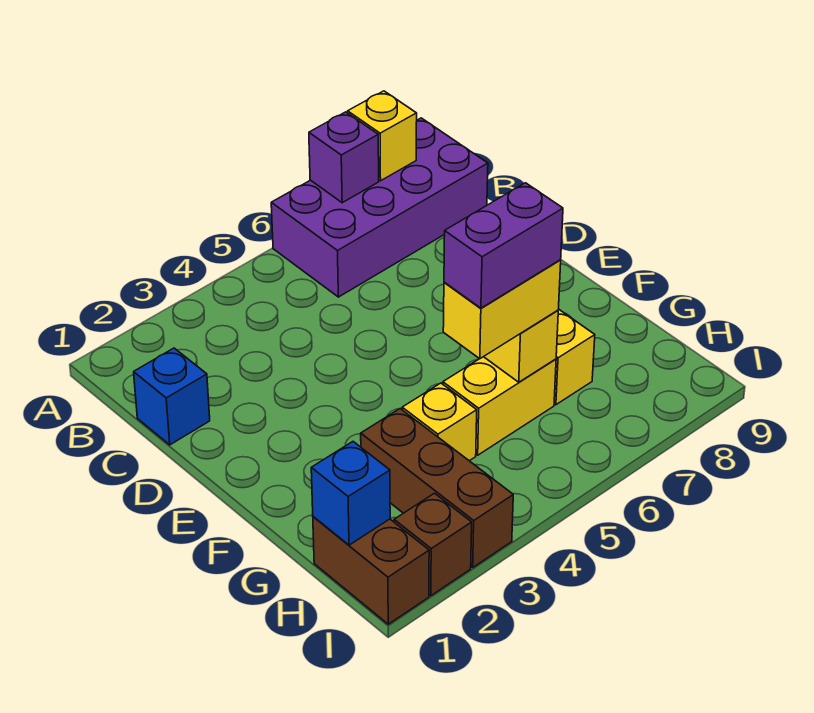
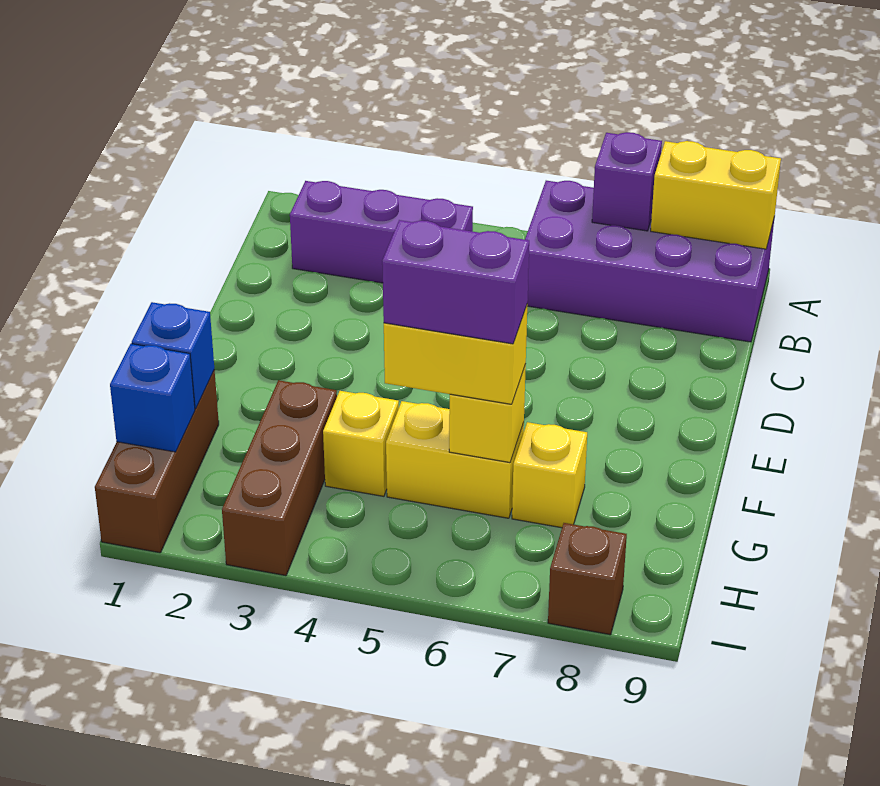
yellow 1x1 brick [348,91,417,181] -> yellow 1x2 brick [651,141,781,249]
none -> purple 1x3 brick [290,181,473,283]
blue 1x1 brick [134,348,210,445] -> blue 1x1 brick moved to [132,302,214,409]
brown 1x2 brick [313,517,429,624] -> brown 1x3 brick [95,370,219,553]
brown 1x1 brick [394,493,472,596] -> brown 1x1 brick moved to [548,523,627,635]

